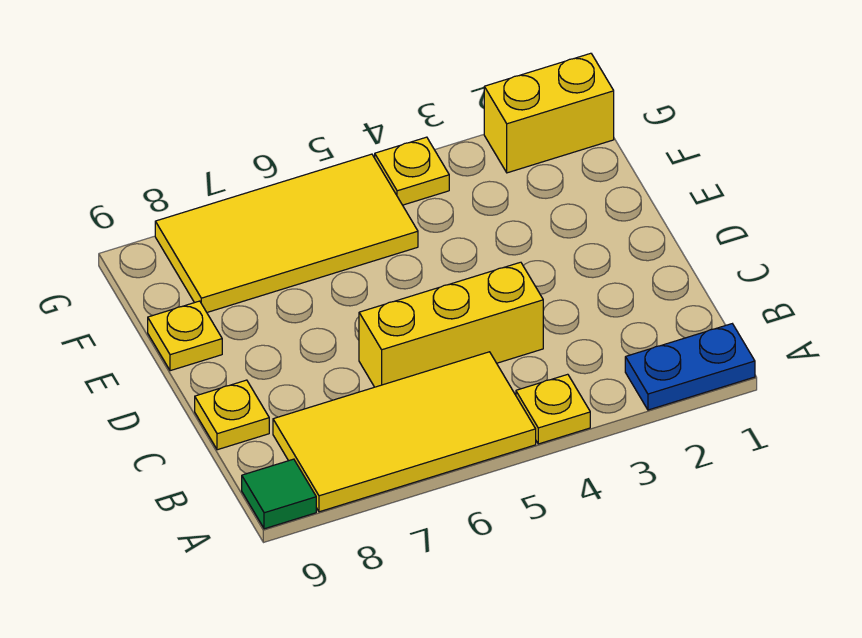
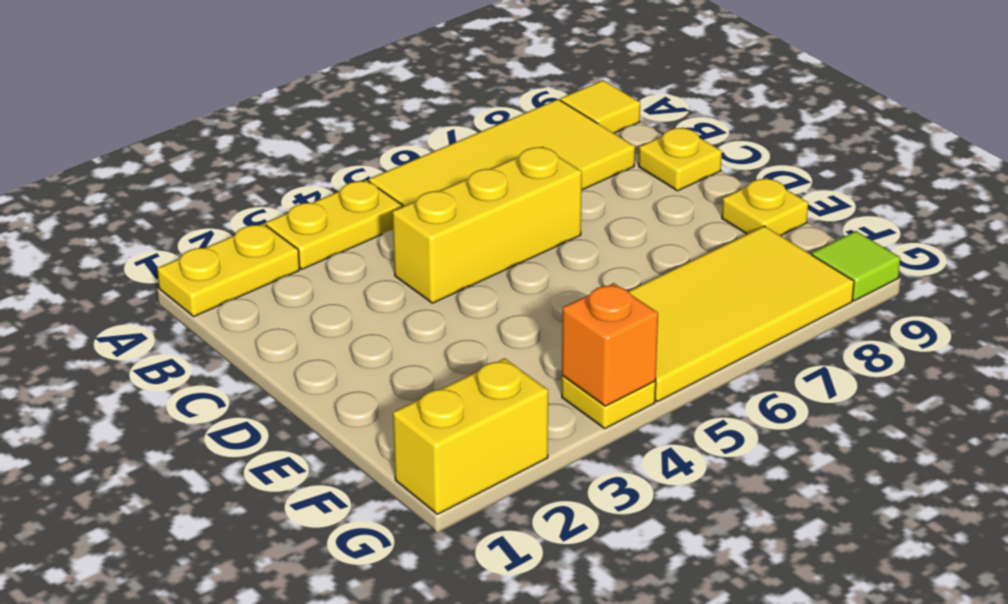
blue 1x2 plate [625,324,755,410] -> yellow 1x2 plate [157,224,300,316]
yellow 1x1 plate [516,374,590,444] -> yellow 1x2 plate [266,180,402,269]
green 1x1 tile [242,459,316,529] -> yellow 1x1 tile [560,80,640,133]
none -> orange 1x1 brick [562,283,658,406]
none -> lime 1x1 tile [812,231,900,301]

